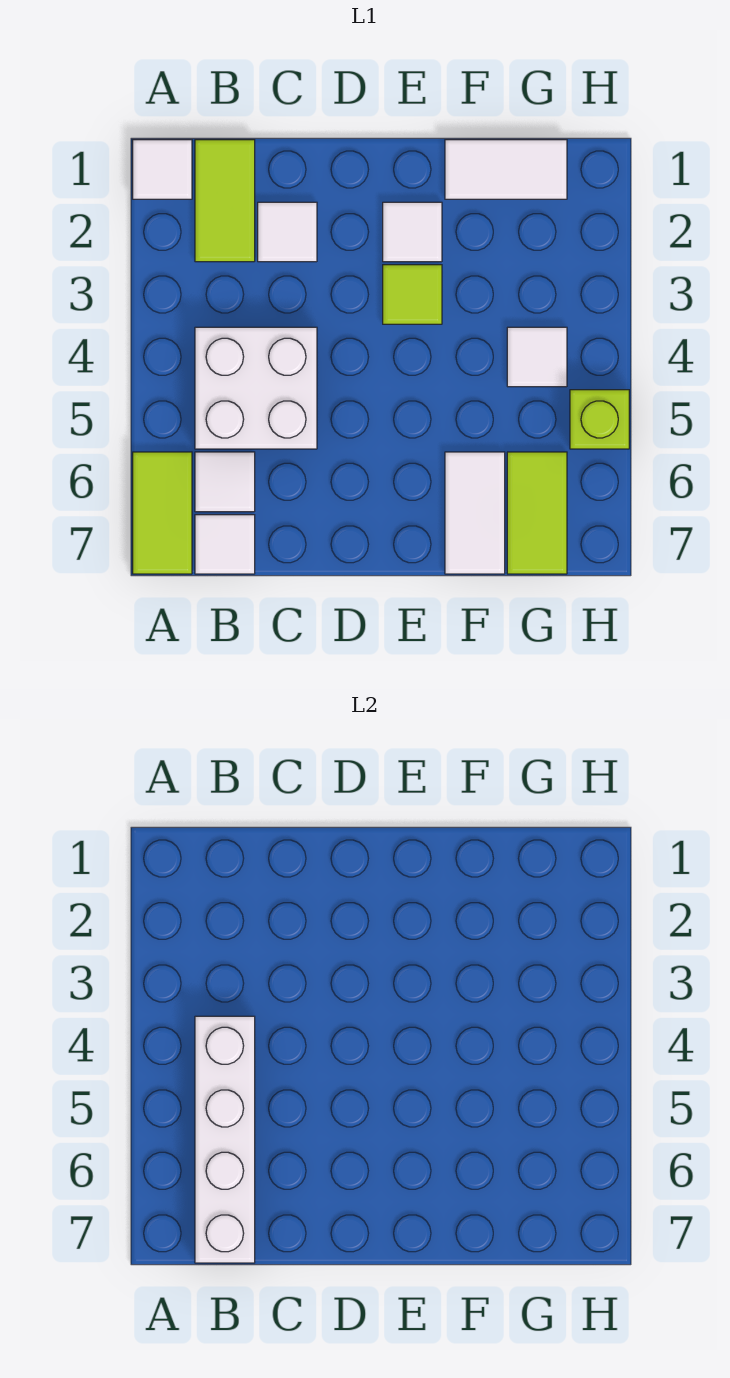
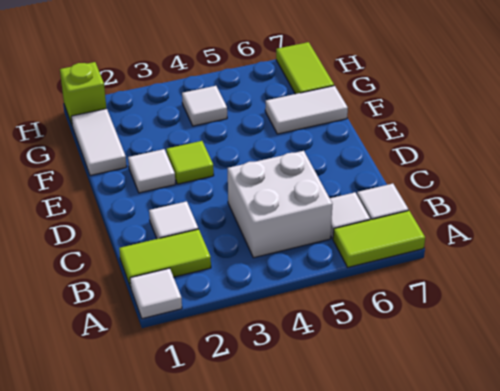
white 1x4 brick [195,1016,255,1263] -> none
lime 1x2 tile [507,452,567,574] -> lime 1x2 tile turned to [276,42,334,94]
lime 1x1 brick [570,390,629,449] -> lime 1x1 brick moved to [60,62,106,124]

